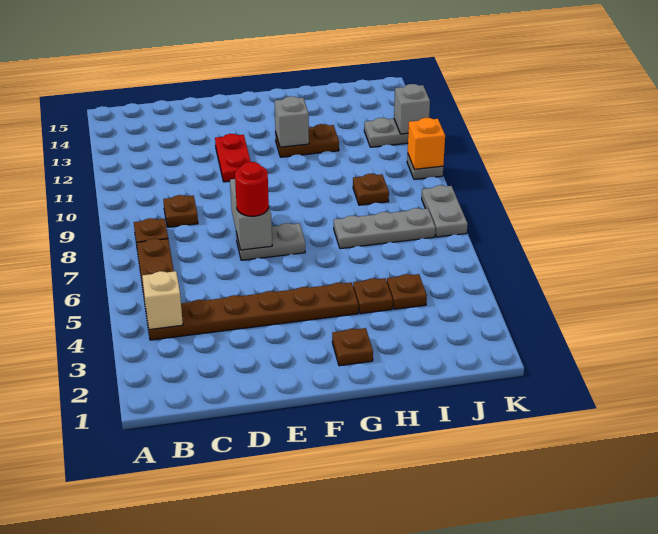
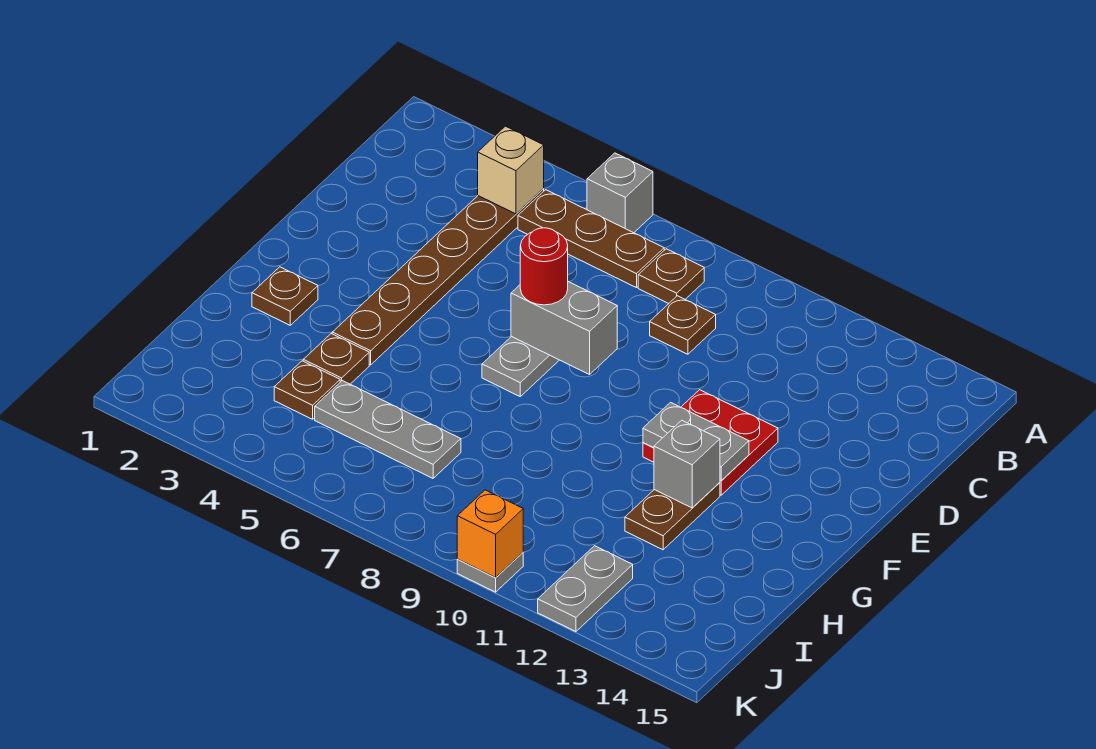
red 1x2 plate [215,134,251,182] -> red 2x2 plate [643,390,778,495]
grey 1x3 plate [334,208,436,249] -> grey 1x3 plate turned to [315,381,461,478]
brown 1x1 plate [353,174,389,205] -> none
grey 1x2 plate [422,185,468,237] -> grey 1x2 plate moved to [643,402,749,481]
grey 1x1 brick [394,84,430,134] -> grey 1x1 brick moved to [587,153,653,233]

